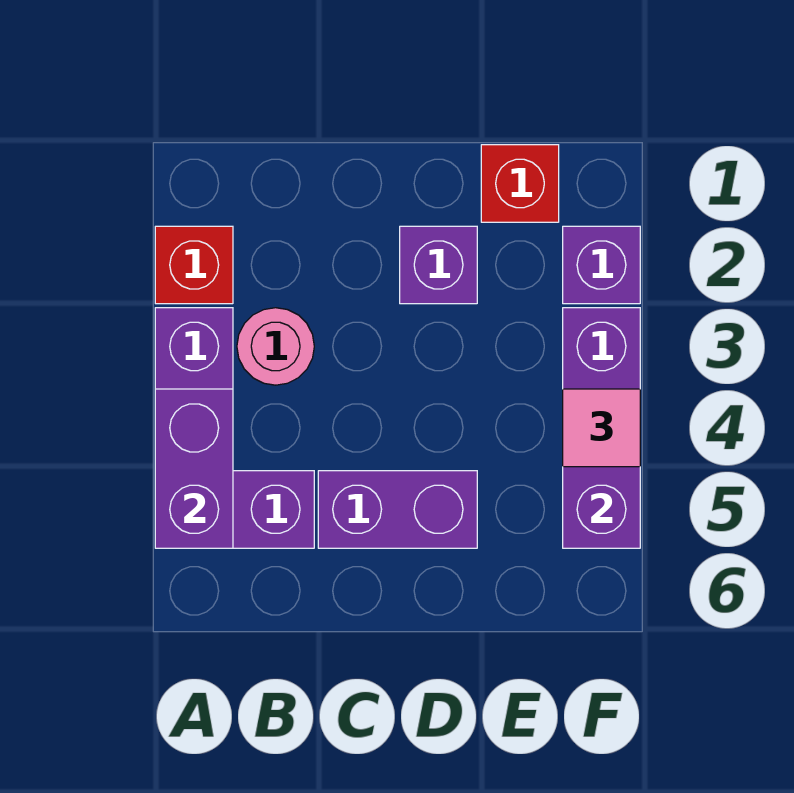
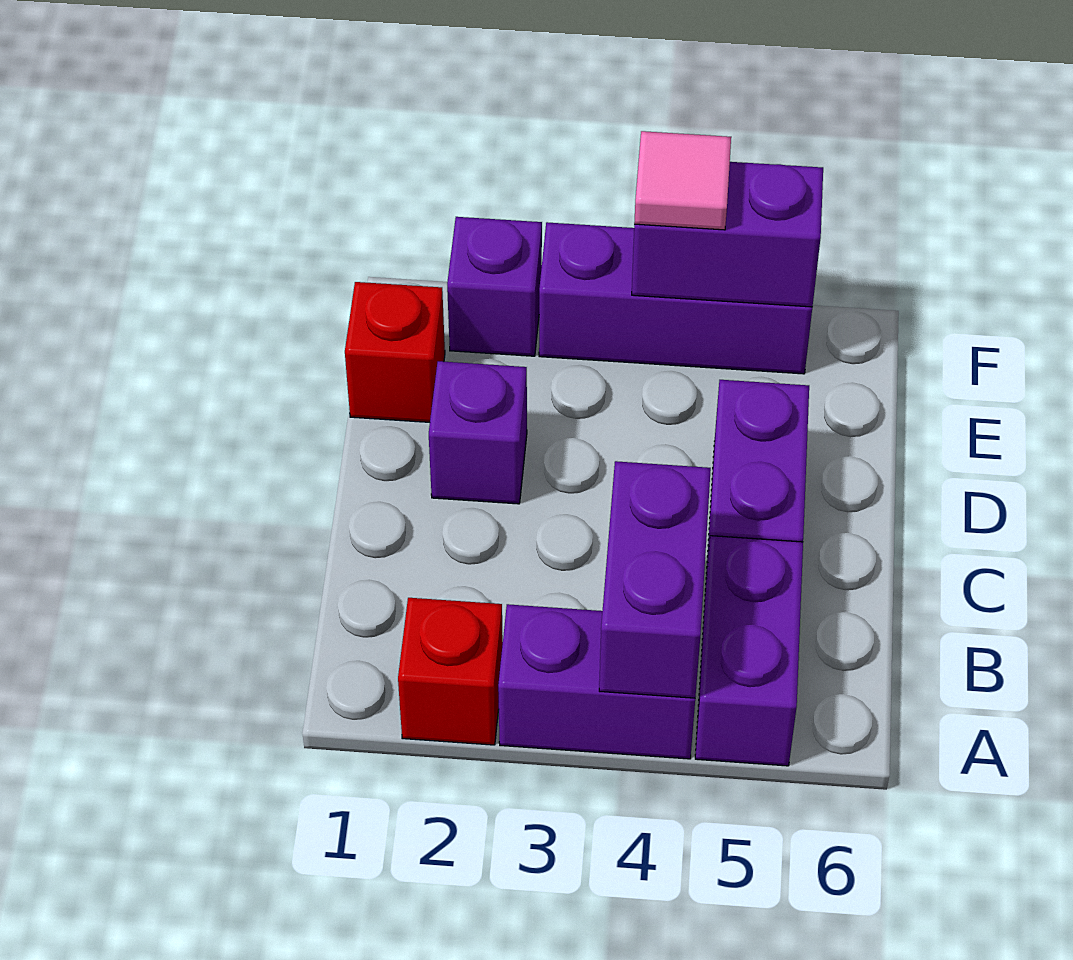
purple 1x2 brick [155,389,233,548] -> purple 1x2 brick turned to [599,461,711,698]
pink 1x1 round brick [237,308,314,385] -> none

